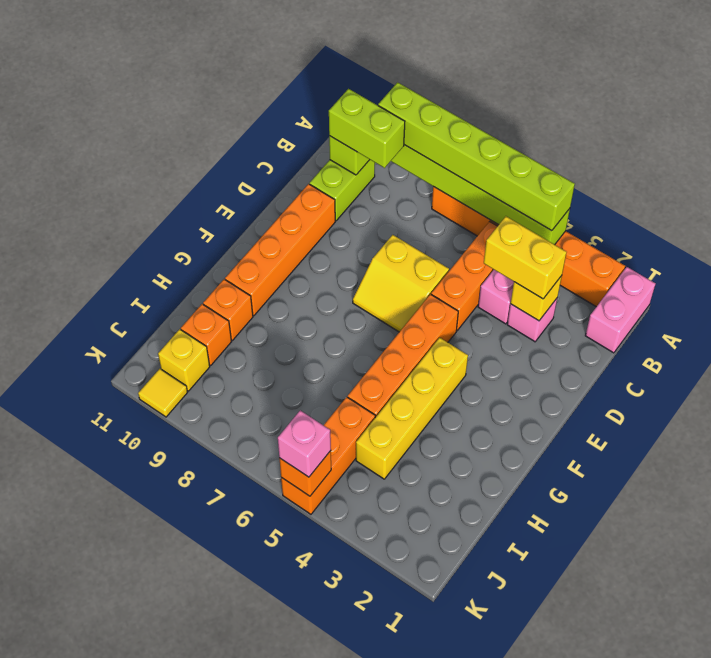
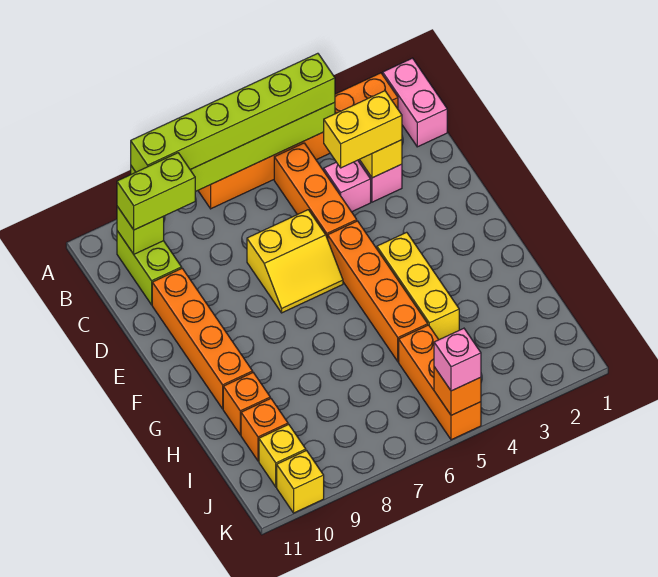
yellow 1x4 brick [356,338,468,479] -> yellow 1x3 brick [377,232,459,340]
yellow 1x1 tile [138,369,188,417] -> yellow 1x1 brick [277,451,324,513]

